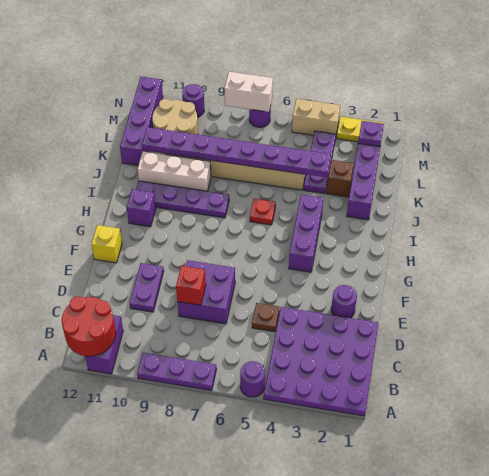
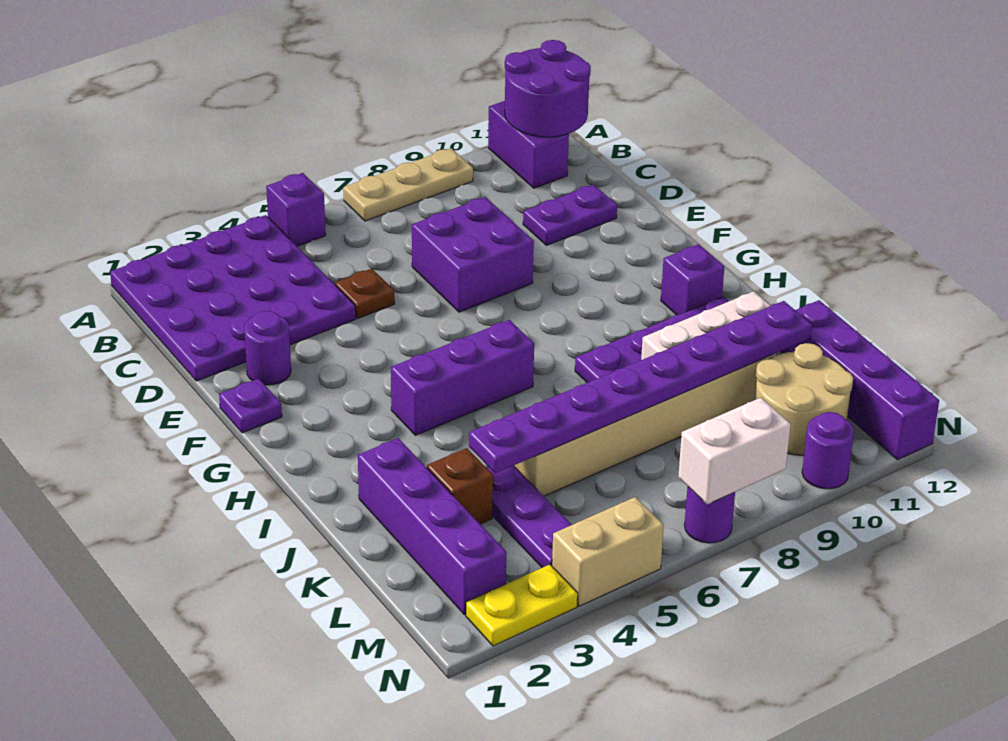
purple 1x1 round brick [240,361,265,397] -> purple 1x1 brick [266,173,326,246]
purple 1x3 plate [137,353,217,391] -> tan 1x3 plate [343,148,473,221]
red 2x2 round brick [62,296,116,356] -> purple 2x2 round brick [505,40,591,137]
red 1x1 brick [176,266,206,305] -> none
purple 1x2 plate [130,263,164,312] -> purple 1x2 plate turned to [523,184,617,245]
yellow 1x1 brick [92,225,122,263] -> none
purple 1x3 brick [289,195,323,272] -> purple 1x3 brick turned to [391,320,534,435]
red 1x1 plate [250,198,276,225] -> none
purple 1x1 plate [358,121,384,147] -> purple 1x1 plate moved to [219,379,282,433]

